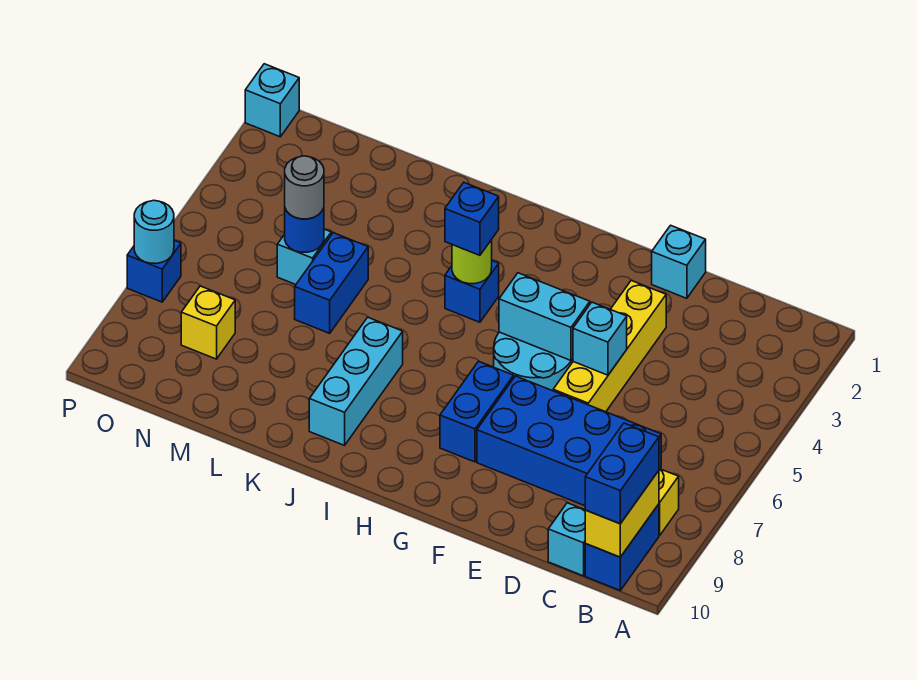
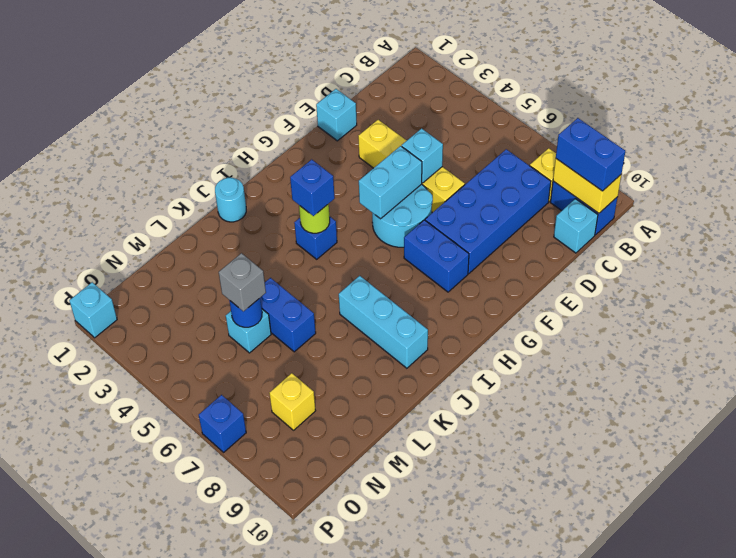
grey 1x1 round brick [285,156,324,219] -> grey 1x1 brick [219,253,266,311]
cyan 1x1 round brick [134,200,174,264] -> cyan 1x1 round brick moved to [215,178,246,222]

